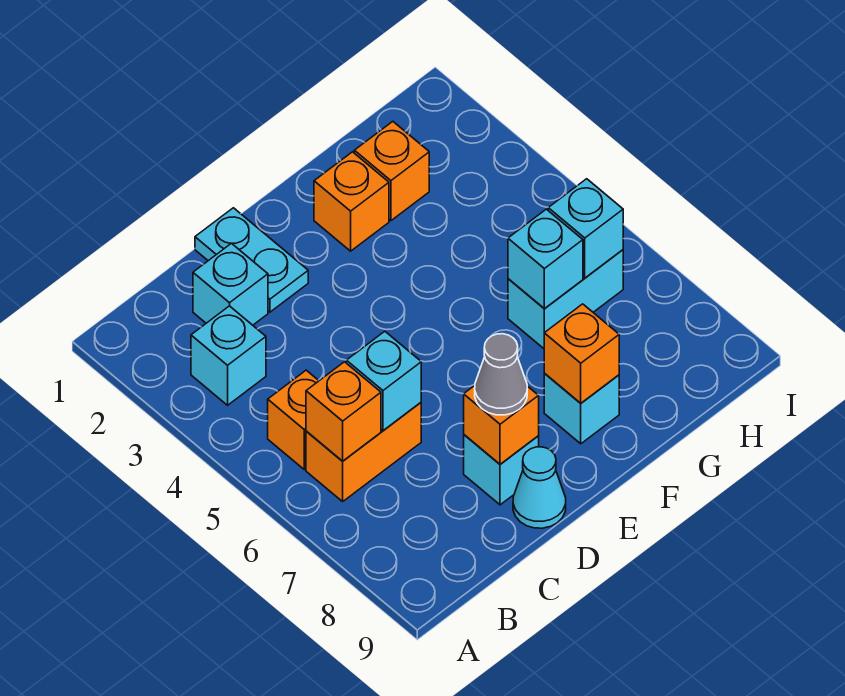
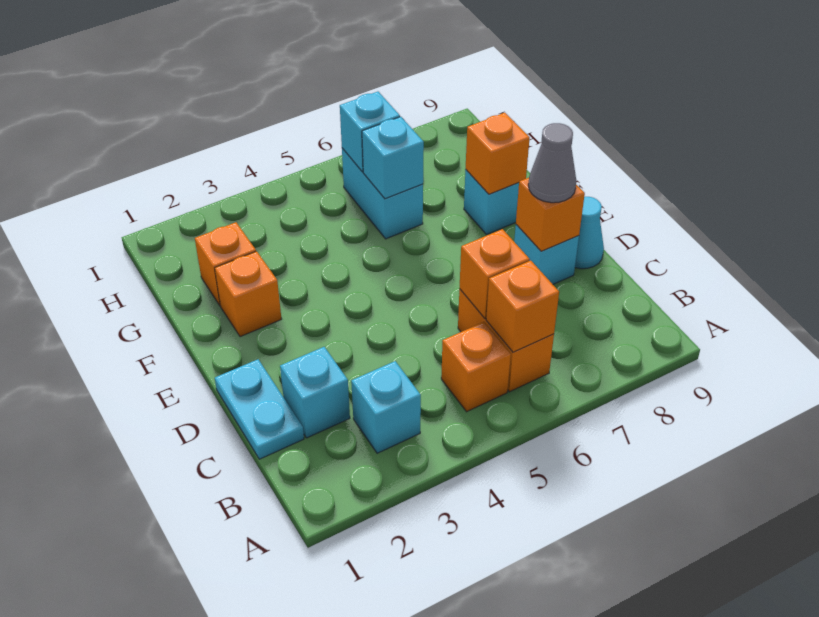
cyan 1x1 brick [346,331,421,430] -> orange 1x1 brick [460,229,530,319]
cyan 1x2 plate [195,208,308,312] -> cyan 1x2 plate turned to [215,359,304,459]

